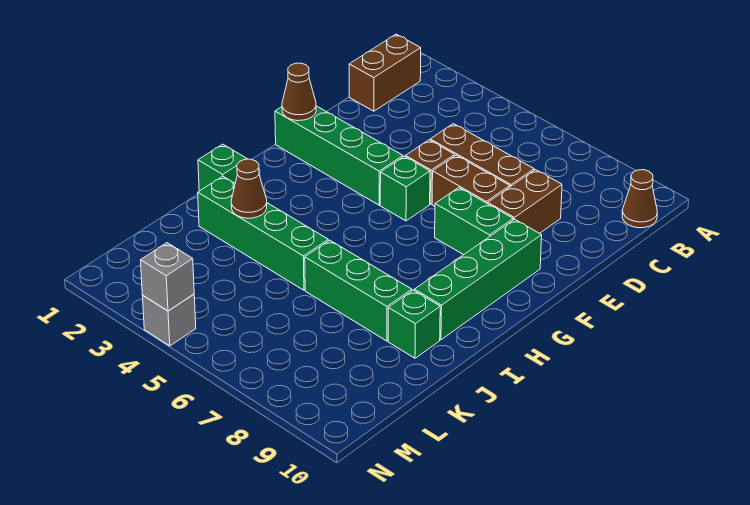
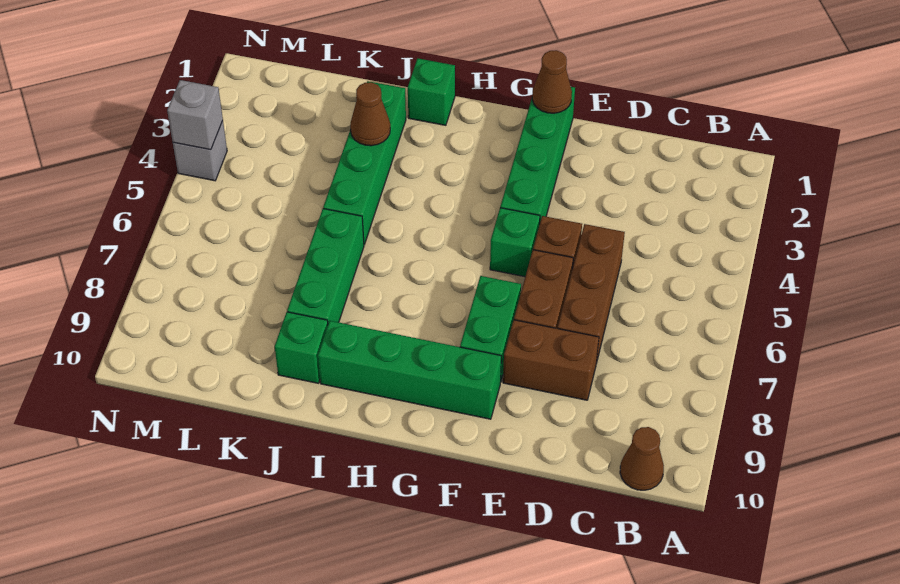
brown 1x2 brick [349,34,421,111] -> none

